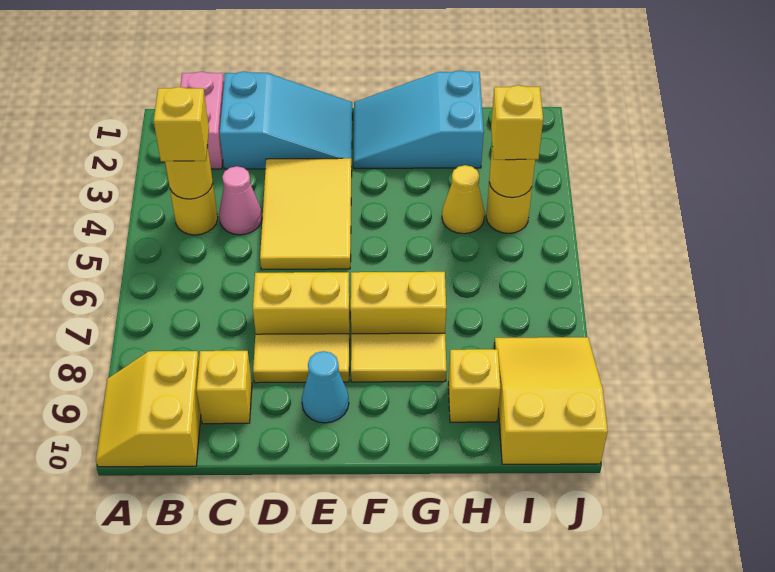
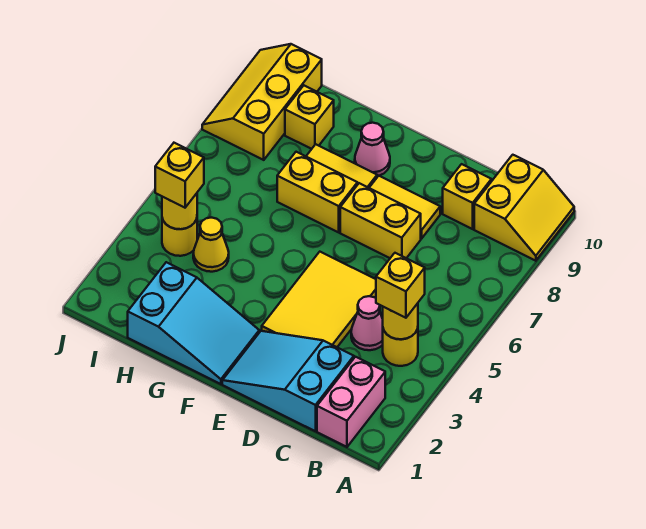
cyan 1x1 cone [302,351,349,423] -> none
none -> pink 1x1 cone [355,123,390,176]
yellow 2x3 slope [494,337,608,464] -> yellow 2x3 slope turned to [202,44,322,160]

